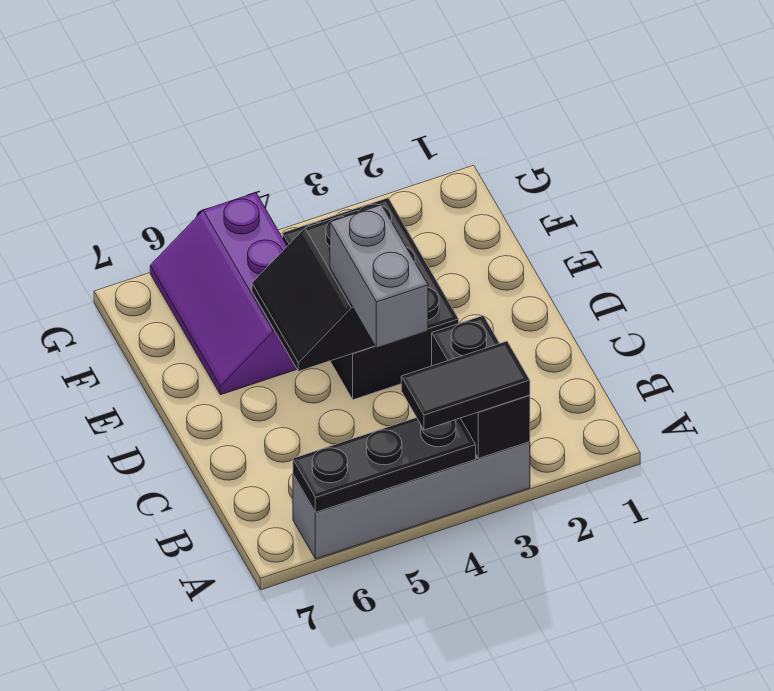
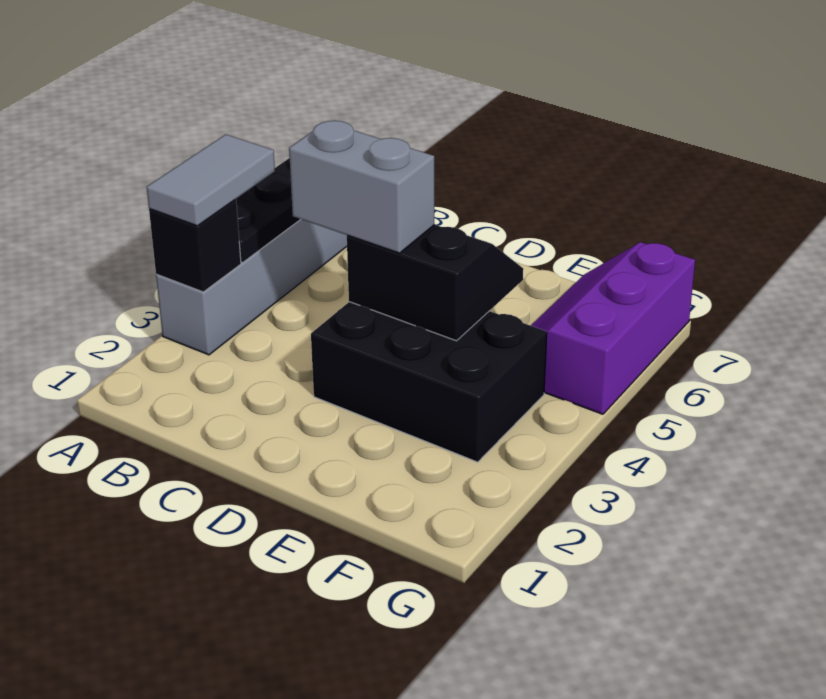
black 1x2 brick [432,316,530,458] -> black 1x1 brick [149,199,241,292]
black 1x2 tile [401,341,530,430] -> grey 1x2 tile [147,134,275,226]
purple 2x3 slope [150,193,297,395] -> purple 2x3 slope turned to [531,242,695,414]

